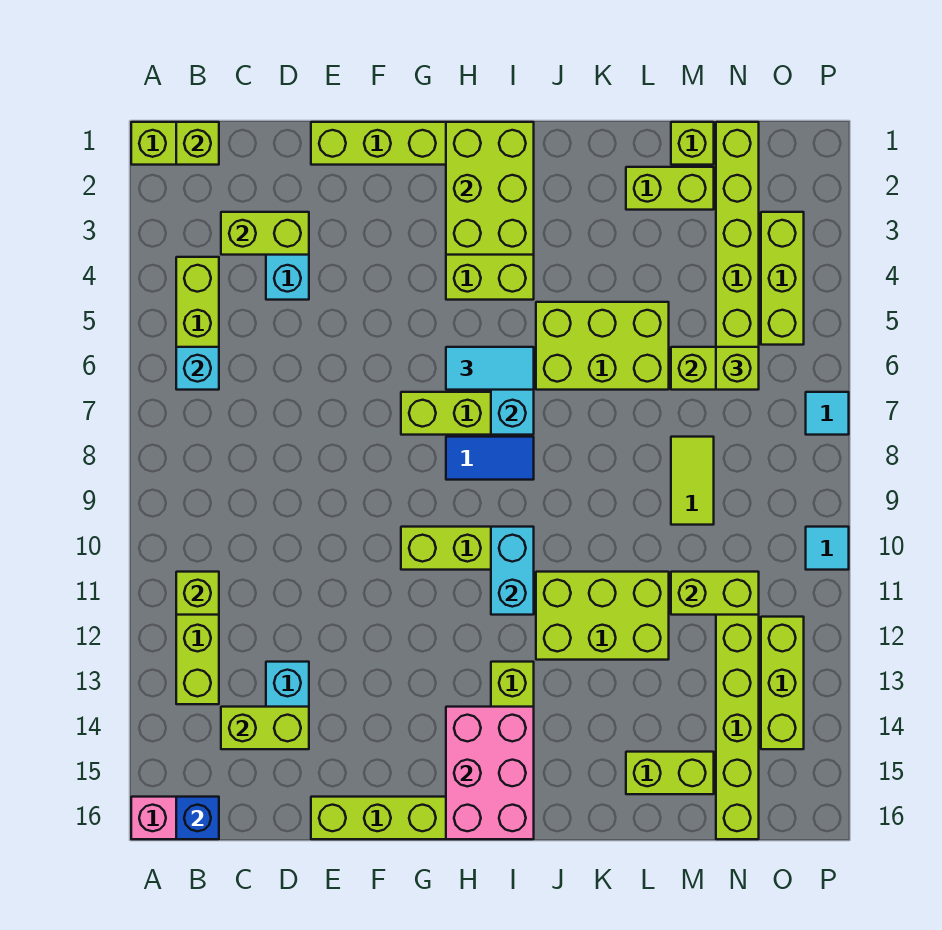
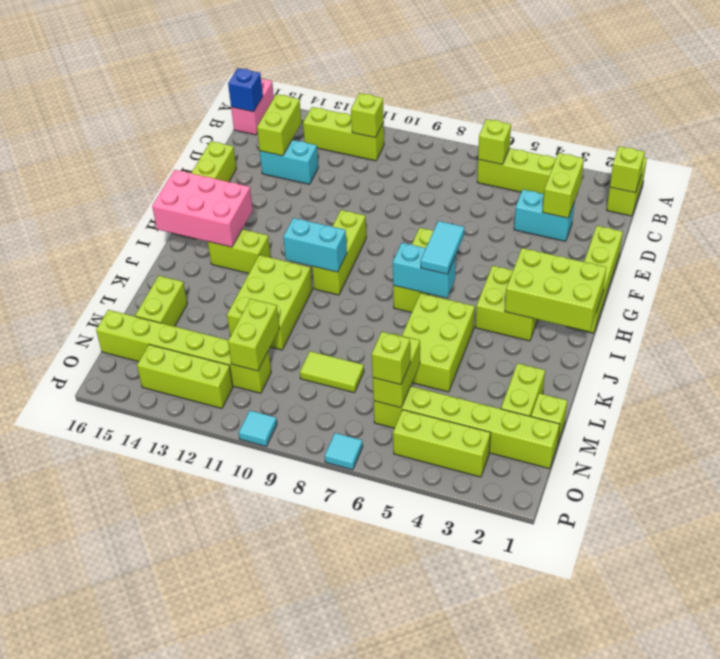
cyan 1x1 brick [176,347,219,390] -> lime 1x1 brick [478,119,511,165]
blue 1x2 tile [446,437,534,480] -> none

